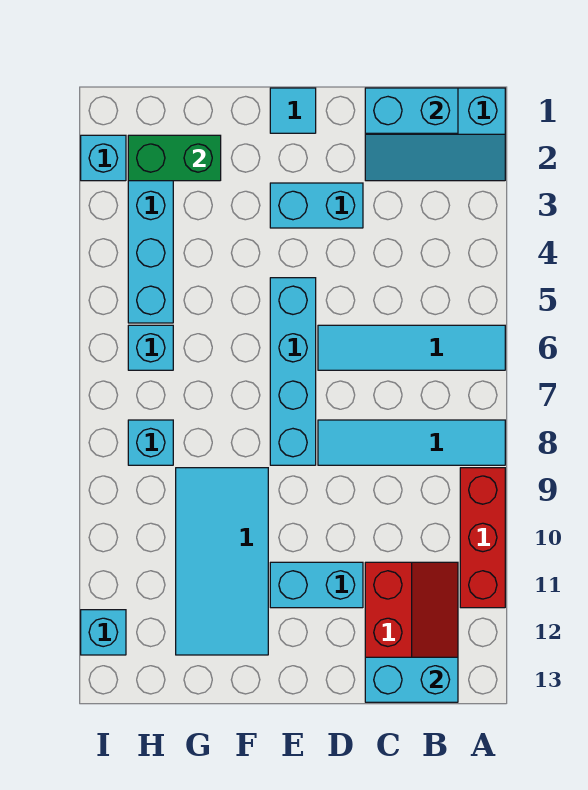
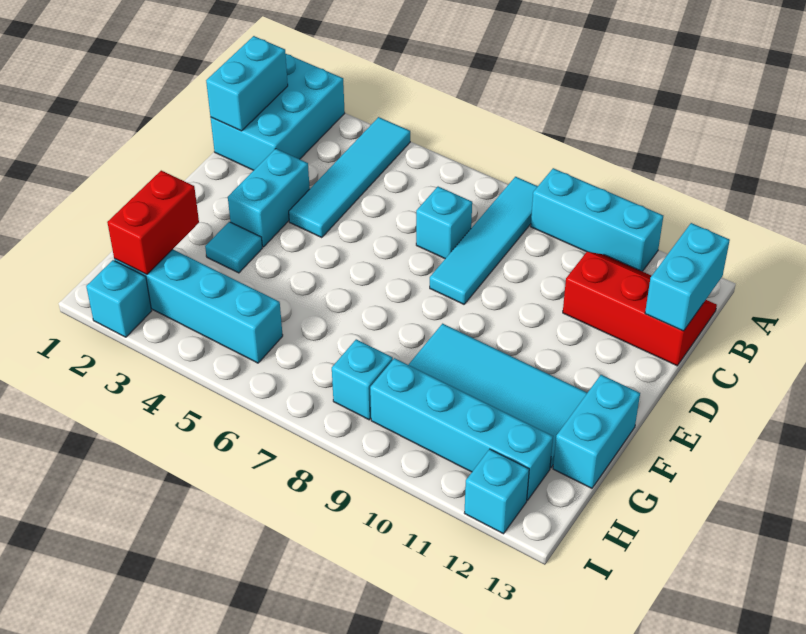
cyan 2x3 slope [365,88,505,181] -> cyan 2x3 brick [211,53,345,170]
cyan 1x4 tile [318,325,505,370] -> cyan 1x4 tile moved to [289,117,410,238]
red 1x3 brick [460,468,505,608] -> cyan 1x3 brick [531,168,663,271]
cyan 1x2 brick [270,562,363,608] -> cyan 1x2 brick moved to [553,375,640,488]
cyan 1x1 tile [270,88,316,133] -> cyan 1x1 tile moved to [205,222,262,273]
cyan 1x4 brick [270,278,316,465] -> cyan 1x4 brick moved to [370,358,553,500]
green 1x2 brick [128,135,221,181] -> red 1x2 brick [107,171,199,275]
cyan 1x1 brick [128,325,173,370] -> cyan 1x1 brick moved to [416,187,472,259]

